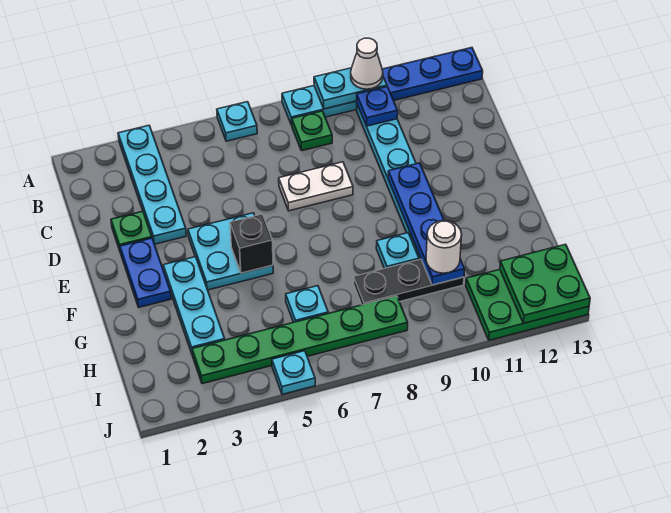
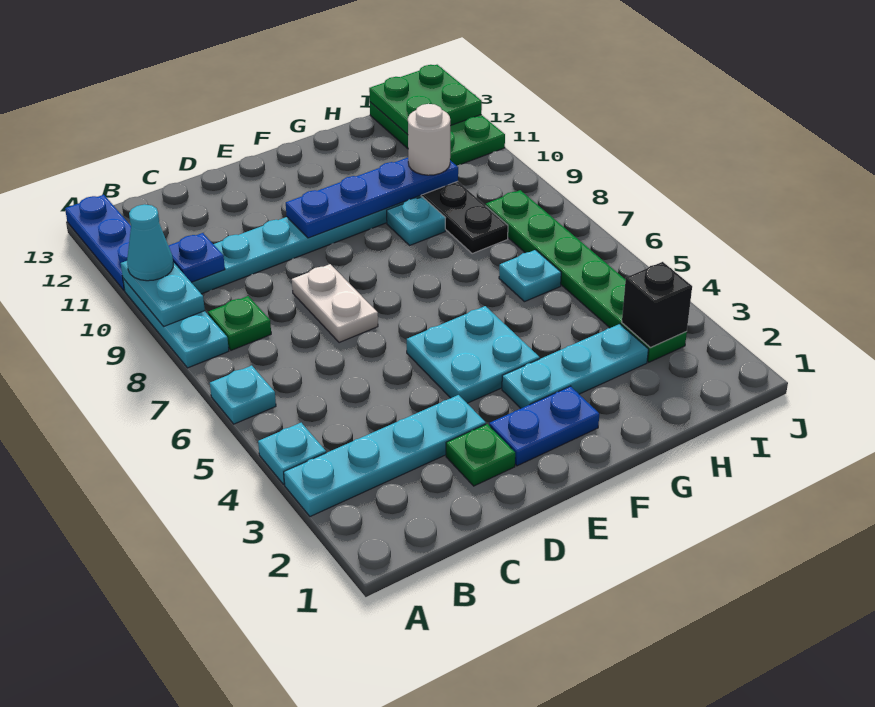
white 1x1 cone [351,38,383,89] -> cyan 1x1 cone [127,204,173,281]
black 1x1 brick [230,214,273,273] -> black 1x1 brick moved to [622,262,692,347]
cyan 1x1 plate [272,351,315,394] -> cyan 1x1 plate moved to [258,423,326,485]

